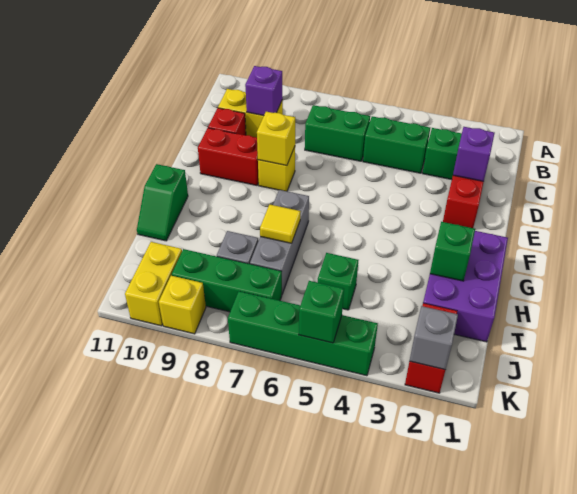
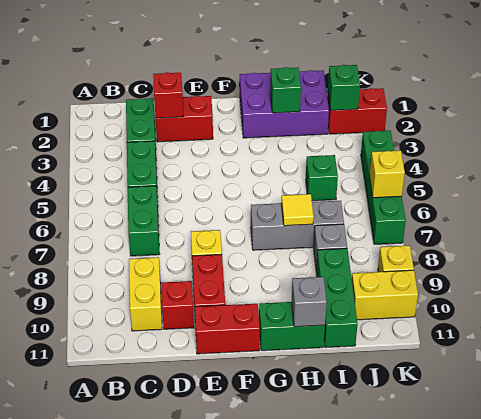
purple 1x1 brick [245,66,283,116] -> none
purple 1x1 brick [453,127,495,181] -> red 1x1 brick [153,72,183,118]
yellow 1x1 brick [257,112,295,166] -> yellow 1x1 brick moved to [370,150,405,198]
none -> red 1x2 brick [195,304,260,354]
green 1x2 slope [137,164,188,241] -> green 1x2 brick [259,302,325,351]
green 1x3 brick [172,249,282,312] -> green 1x3 brick moved to [316,248,358,348]
grey 1x1 brick [410,306,458,370] -> grey 1x1 brick moved to [292,277,327,327]
green 1x1 brick [299,281,344,343] -> green 1x1 brick moved to [328,65,360,110]

